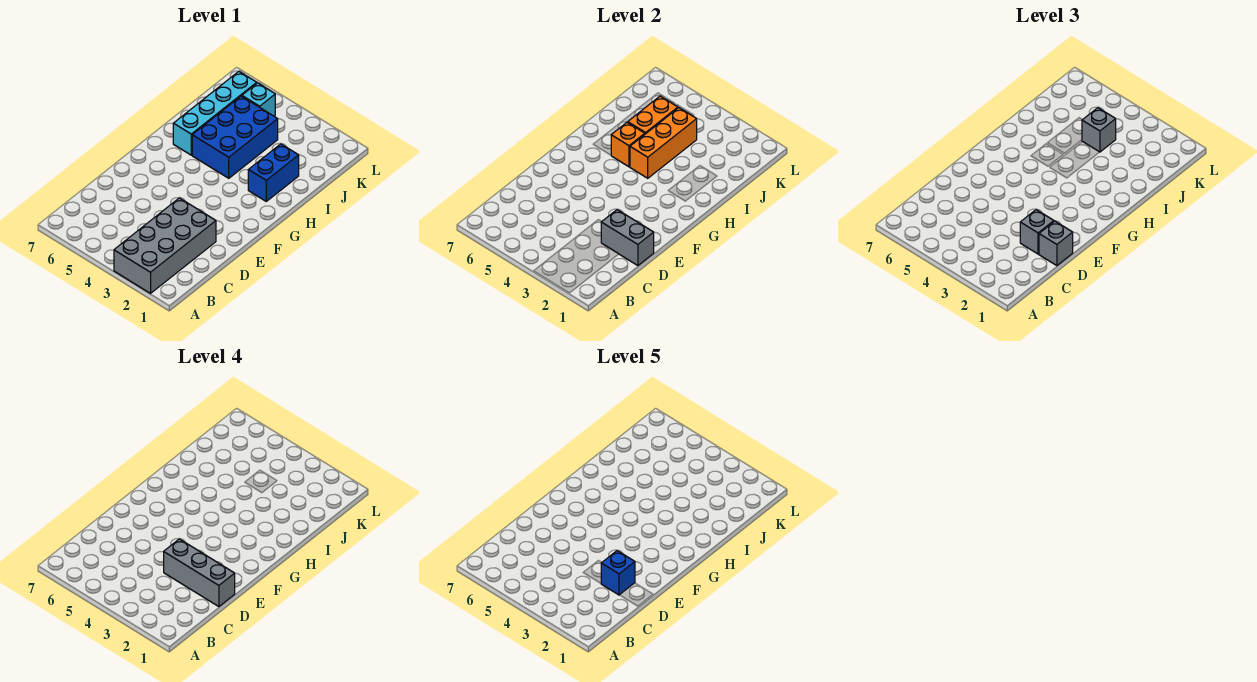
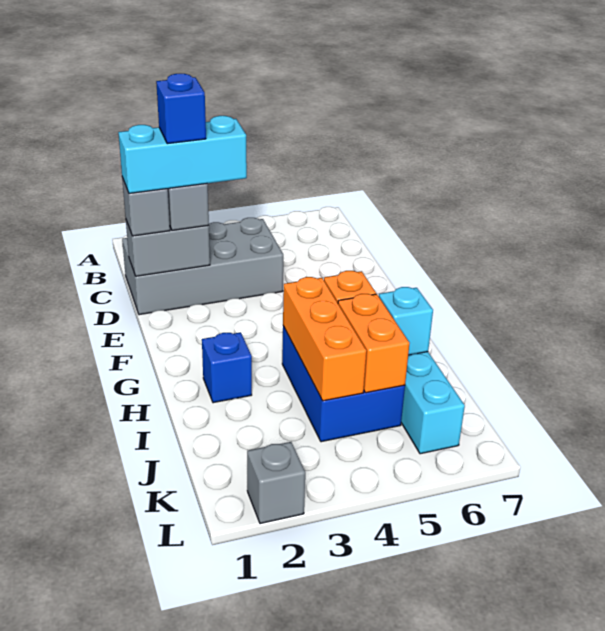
grey 2x4 brick [114,198,216,293] -> grey 2x4 brick turned to [122,218,283,315]
grey 1x3 brick [164,539,235,607] -> cyan 1x3 brick [118,116,247,193]
blue 1x2 brick [248,144,299,201] -> blue 1x1 brick [202,332,252,403]
grey 1x1 brick [1082,108,1116,152] -> grey 1x1 brick moved to [247,442,305,524]
cyan 1x1 brick [242,83,275,116] -> cyan 1x1 brick moved to [379,287,433,355]

